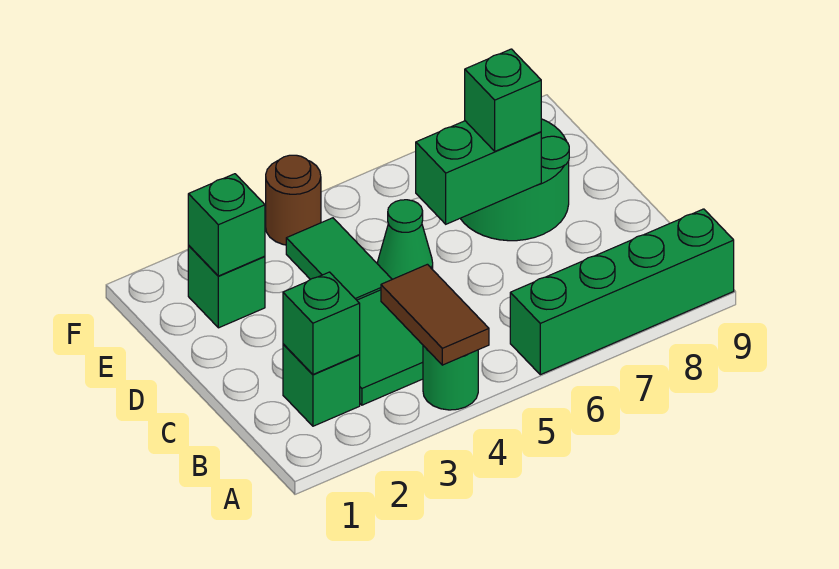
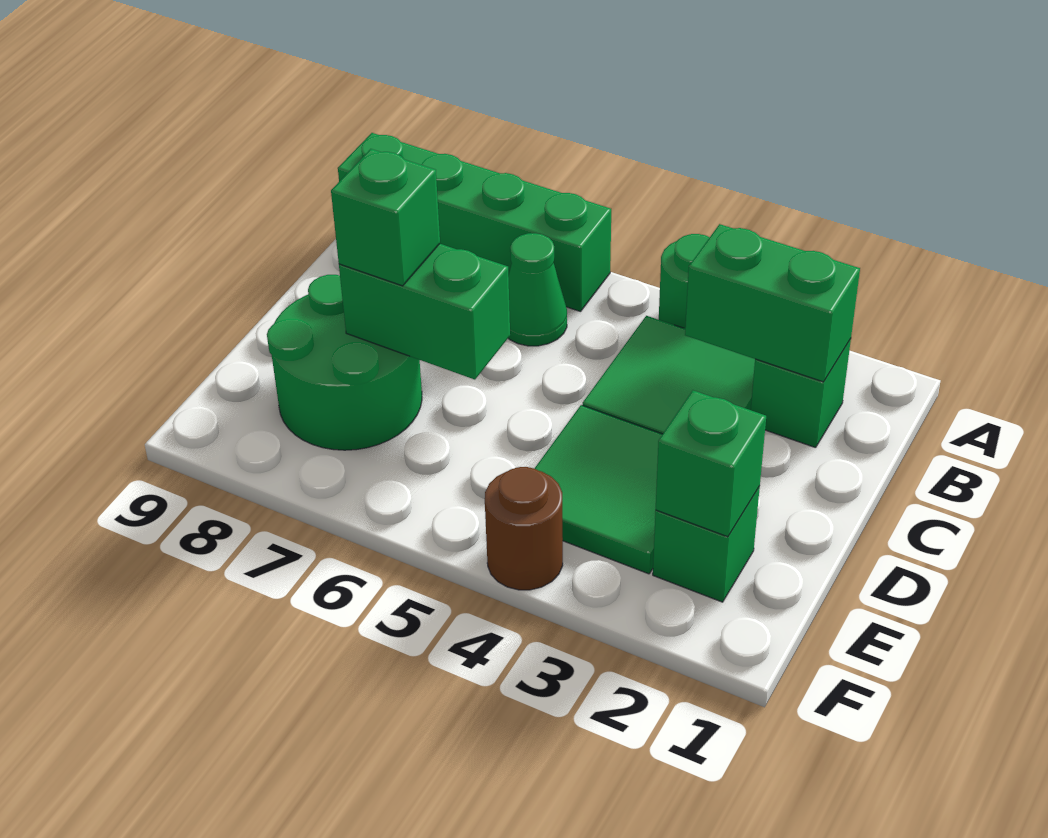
brown 1x2 tile [381,264,489,365] -> none
green 1x1 brick [283,272,360,374] -> green 1x2 brick [685,224,860,382]
green 1x2 tile [286,218,392,300] -> green 2x2 tile [534,405,663,574]
green 1x1 cone [377,200,433,279] -> green 1x1 cone moved to [508,233,567,346]

